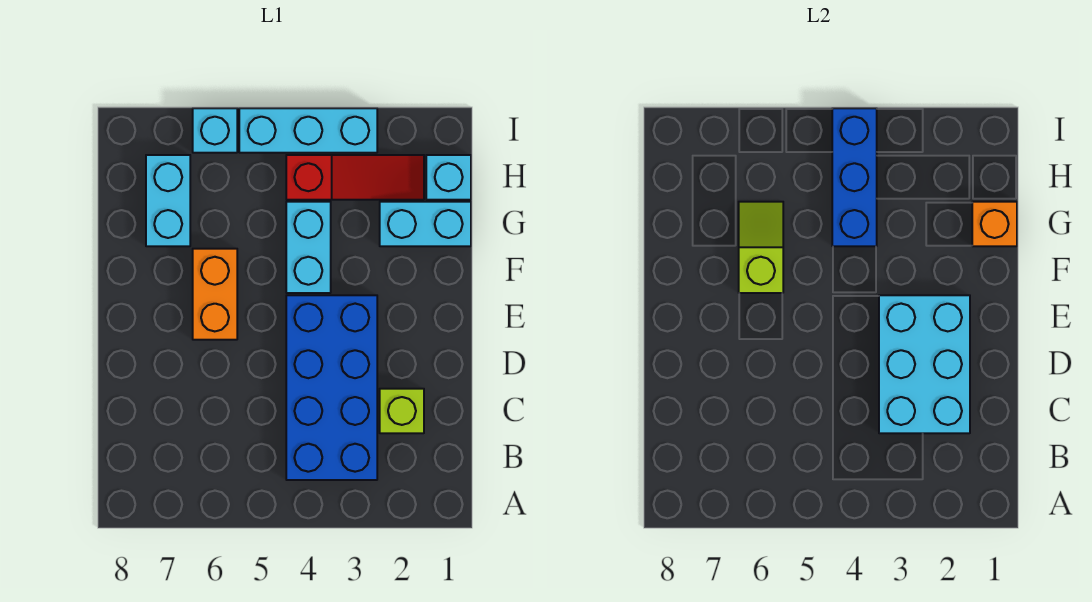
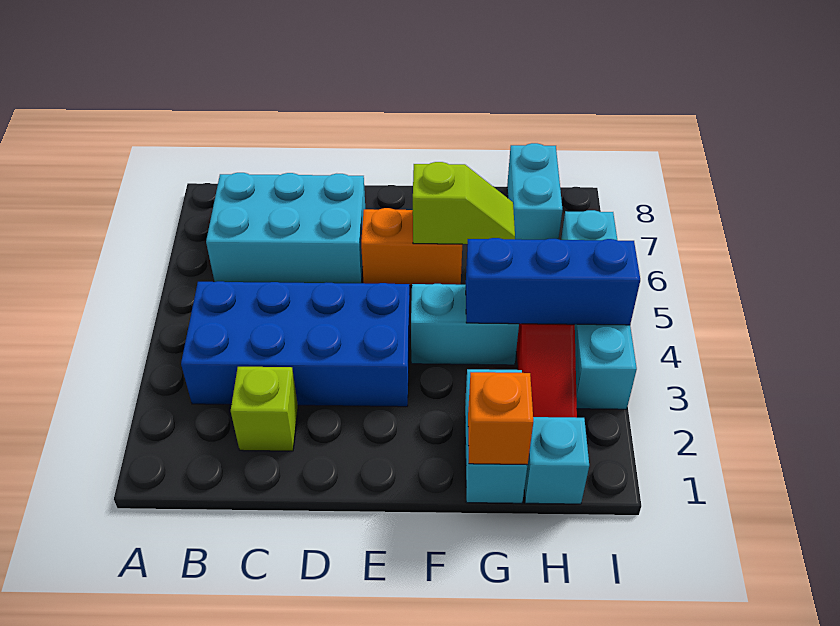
cyan 2x3 brick [879,295,970,433] -> cyan 2x3 brick moved to [206,173,365,283]
cyan 1x2 brick [146,155,190,246] -> cyan 1x2 brick turned to [507,143,562,240]

